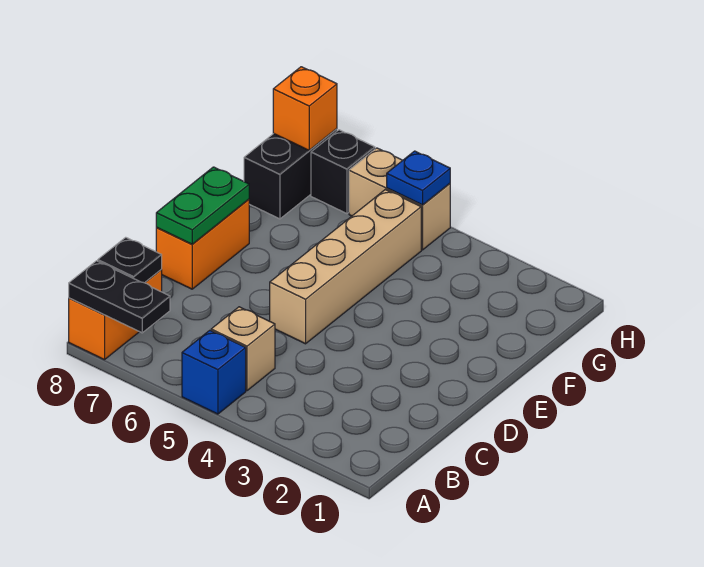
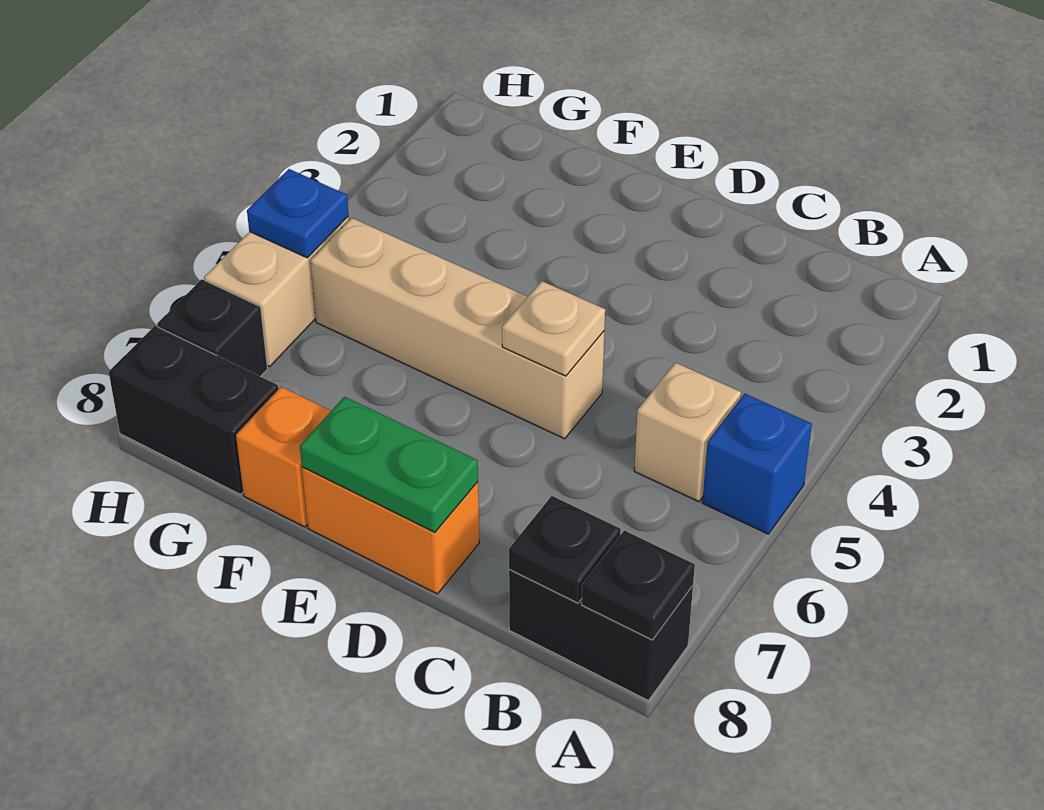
black 1x2 plate [69,261,170,333] -> black 1x1 plate [582,530,695,640]
orange 1x2 brick [69,269,162,360] -> black 1x2 brick [509,569,693,700]
none -> tan 1x1 plate [502,281,605,376]
orange 1x1 brick [273,67,337,150] -> orange 1x1 brick moved to [236,387,331,527]

